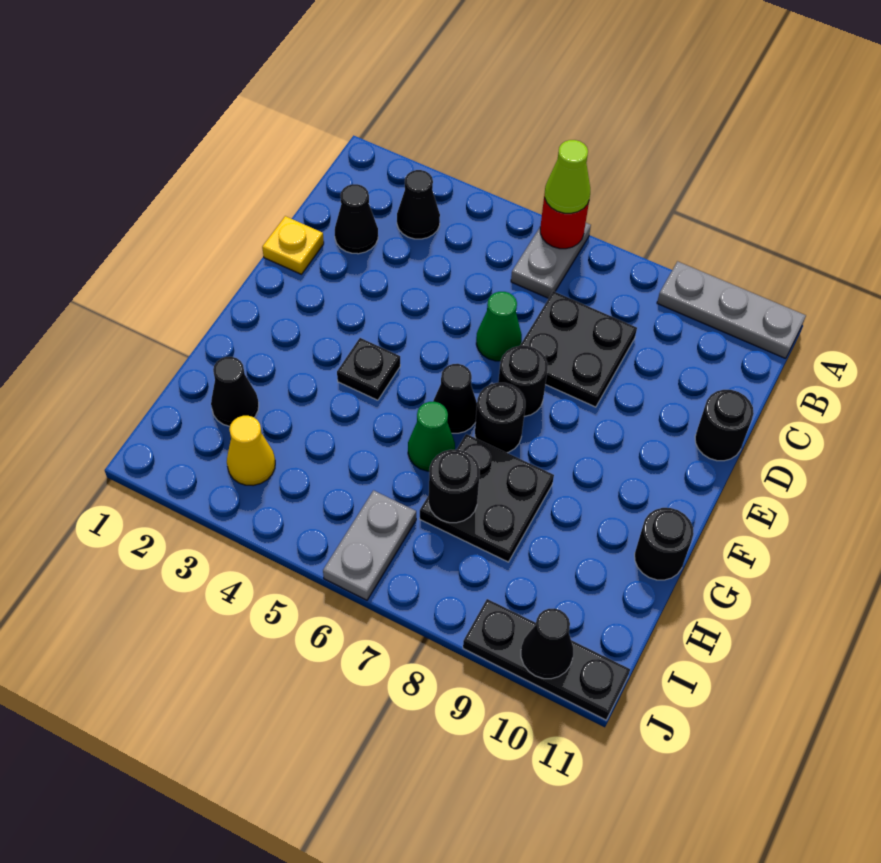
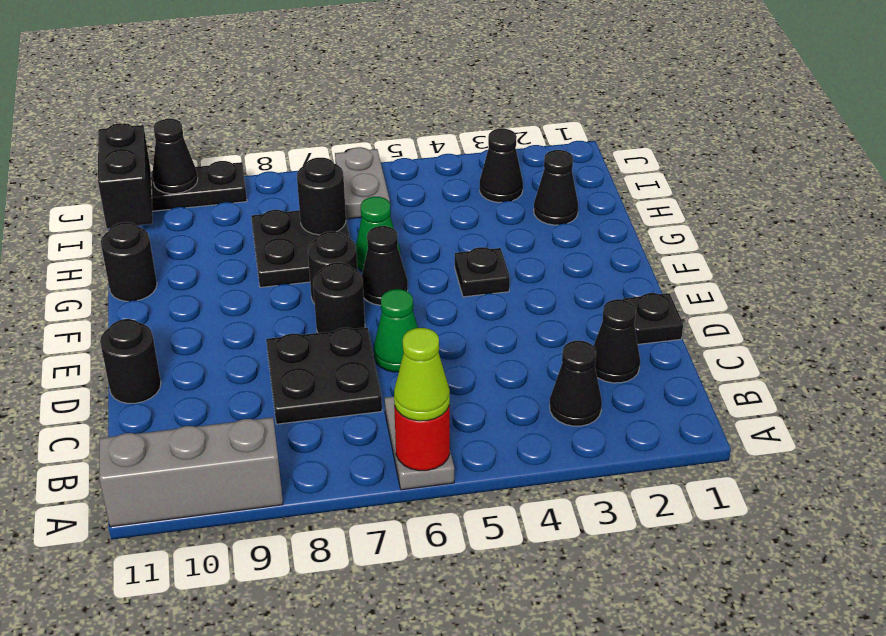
grey 1x3 plate [657,261,806,358] -> grey 1x3 brick [99,417,283,527]
yellow 1x1 plate [262,216,324,274] -> black 1x1 plate [623,293,683,344]
yellow 1x1 cone [227,416,275,486] -> black 1x1 cone [480,129,523,203]
none -> black 1x2 brick [98,123,153,228]

